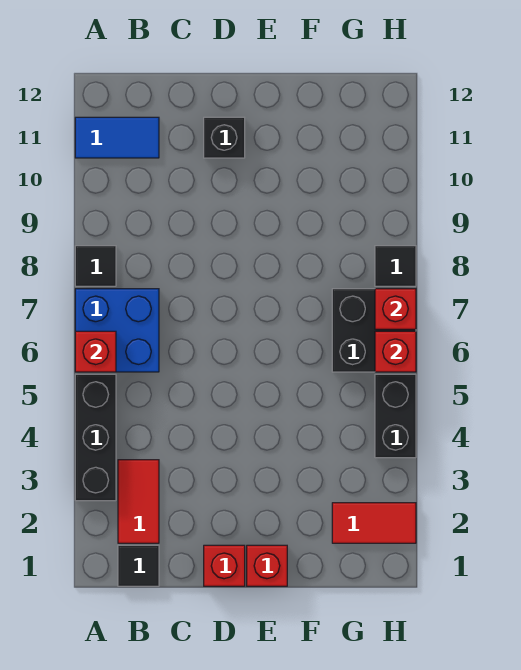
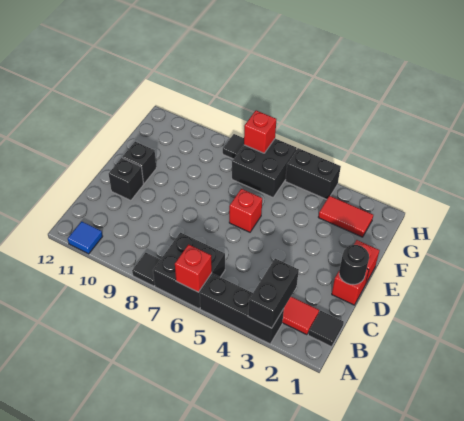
none -> black 1x2 brick [248,259,299,328]
blue 2x2 brick [75,289,159,372] -> black 2x2 brick [153,233,225,309]
blue 1x2 tile [75,117,159,158] -> blue 1x1 tile [68,221,103,254]
none -> black 1x1 round brick [339,245,369,285]
none -> black 1x1 brick [122,142,156,184]
red 1x2 tile [332,503,416,543] -> red 1x2 tile turned to [318,196,373,237]
red 1x1 brick [375,331,416,372] -> red 1x1 brick moved to [229,189,262,232]

